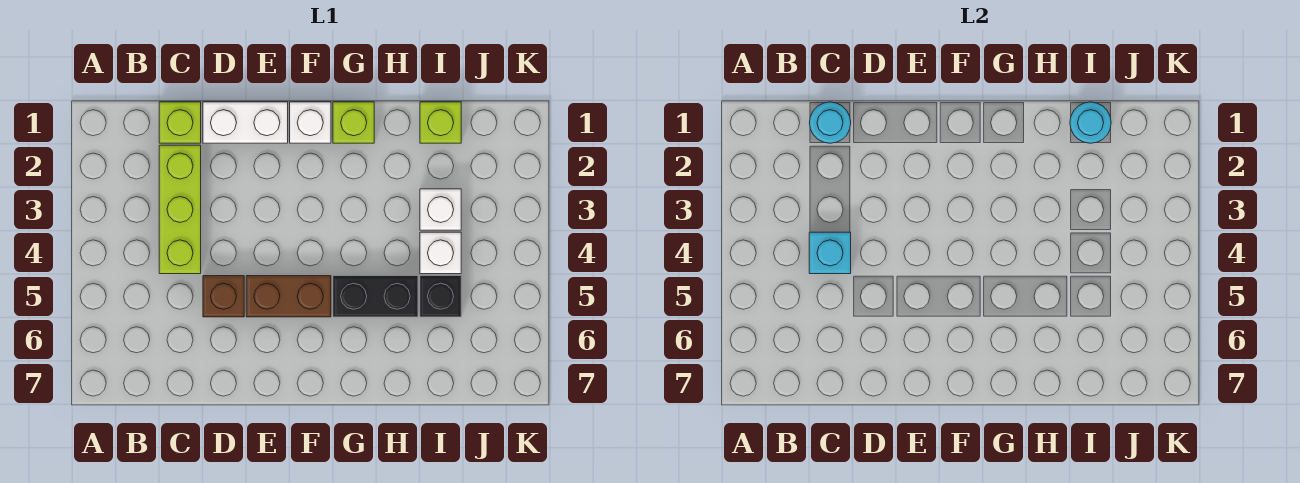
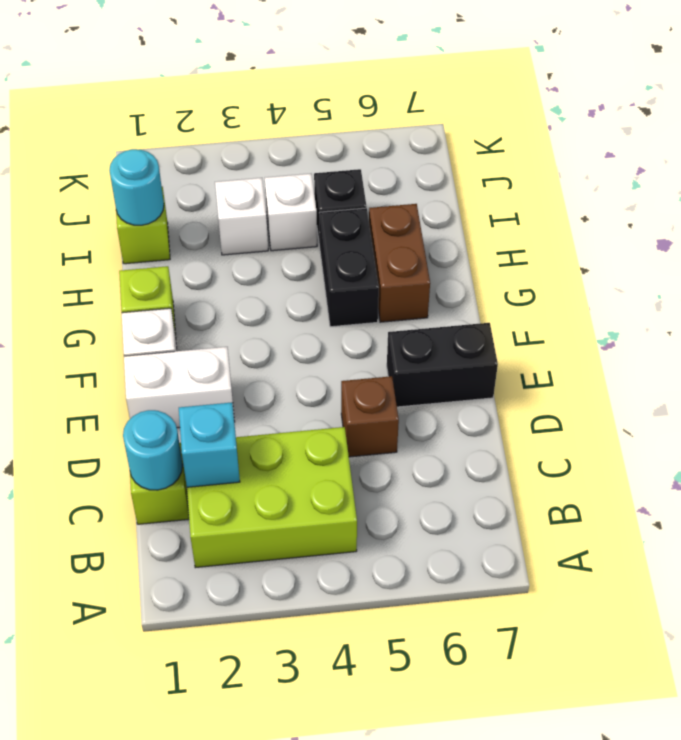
lime 1x3 brick [159,145,201,274] -> lime 2x3 brick [187,427,357,568]
cyan 1x1 brick [809,232,851,274] -> cyan 1x1 brick moved to [179,402,240,487]
white 1x2 brick [203,102,288,143] -> white 1x2 brick turned to [124,347,235,428]
brown 1x2 brick [246,276,331,317] -> brown 1x2 brick moved to [369,204,430,322]
none -> black 1x2 brick [387,323,498,407]

